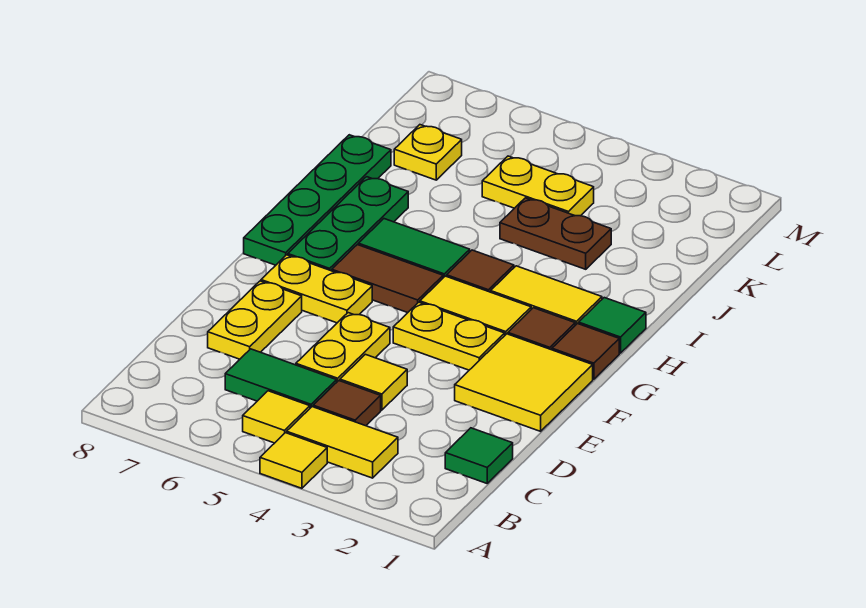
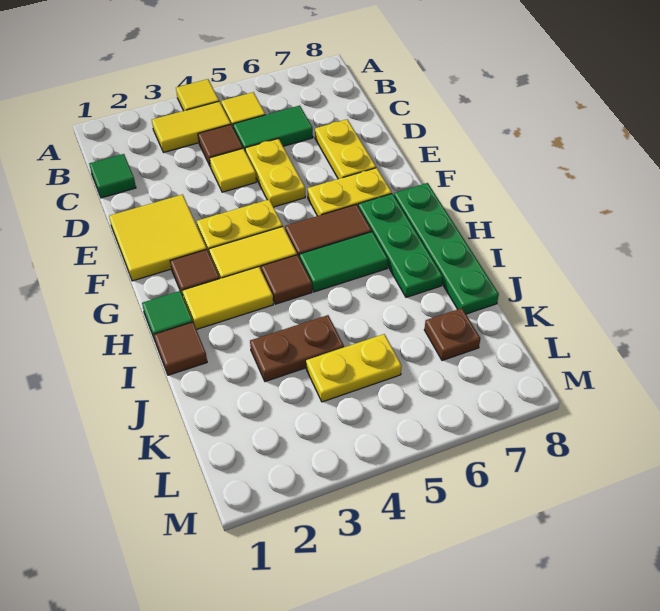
brown 1x1 tile [552,324,619,379] -> brown 1x1 tile moved to [154,322,207,375]
yellow 1x1 plate [394,125,462,180] -> brown 1x1 plate [424,308,480,361]

